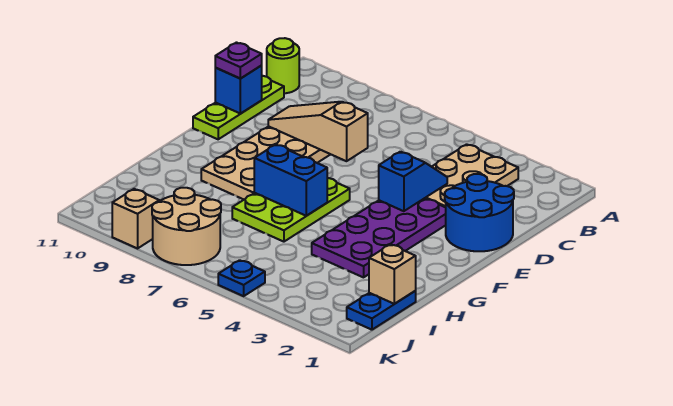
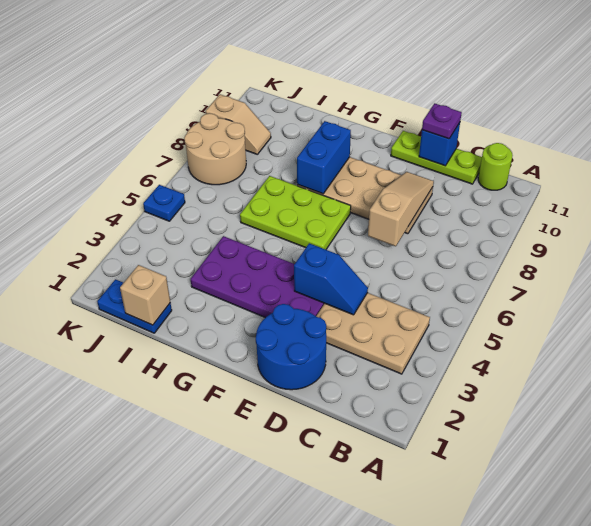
blue 1x2 brick [254,145,327,216] -> blue 1x2 brick moved to [297,121,351,194]

